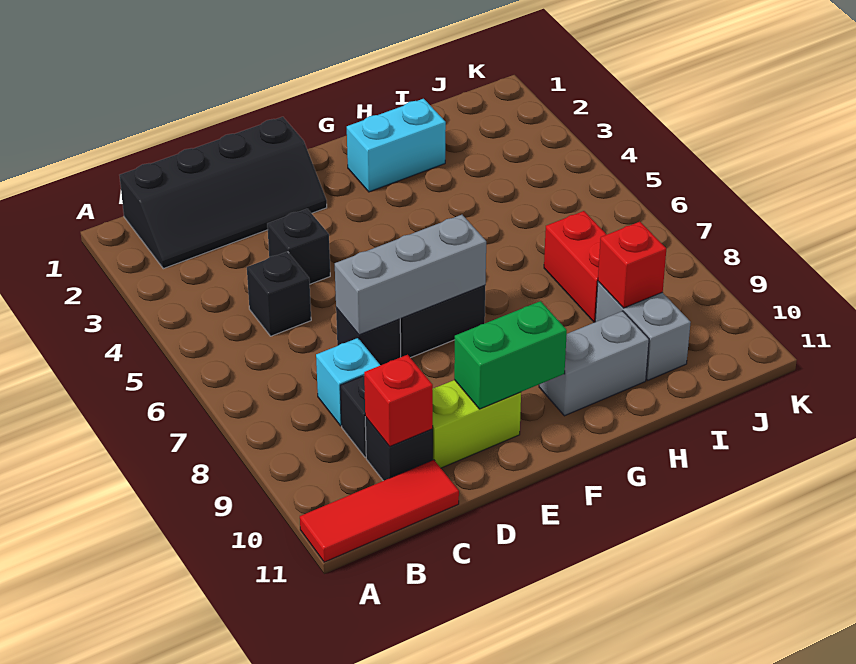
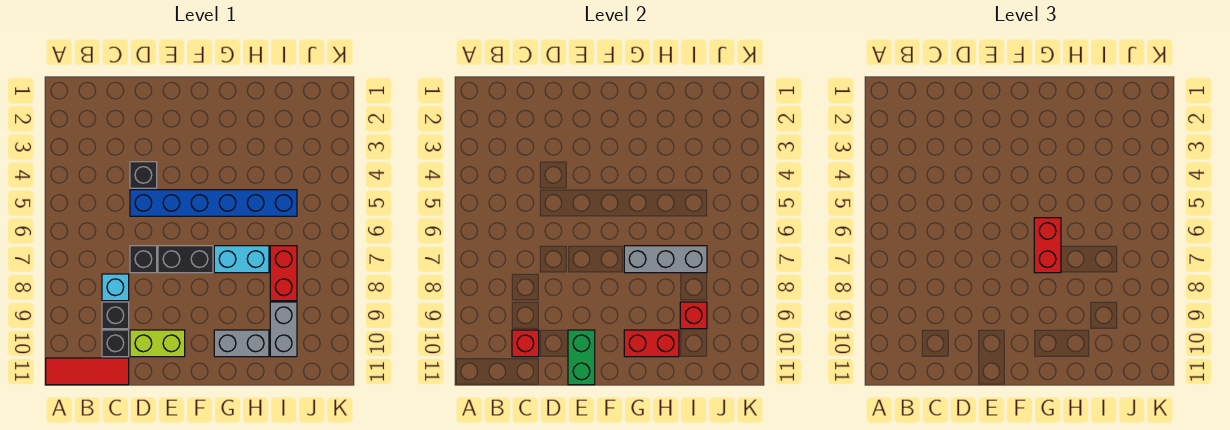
black 2x4 slope [120,117,327,269] -> none
black 1x1 brick [247,252,311,336] -> none
none -> blue 1x6 brick [130,190,297,216]
grey 1x3 brick [335,215,486,335] -> grey 1x3 brick moved to [624,246,707,273]
green 1x2 brick [454,301,567,409] -> green 1x2 brick turned to [568,330,595,385]
cyan 1x2 brick [347,99,446,192] -> cyan 1x2 brick moved to [214,246,269,273]
none -> red 1x2 brick [1034,218,1061,273]
none -> red 1x2 brick [624,330,679,357]

